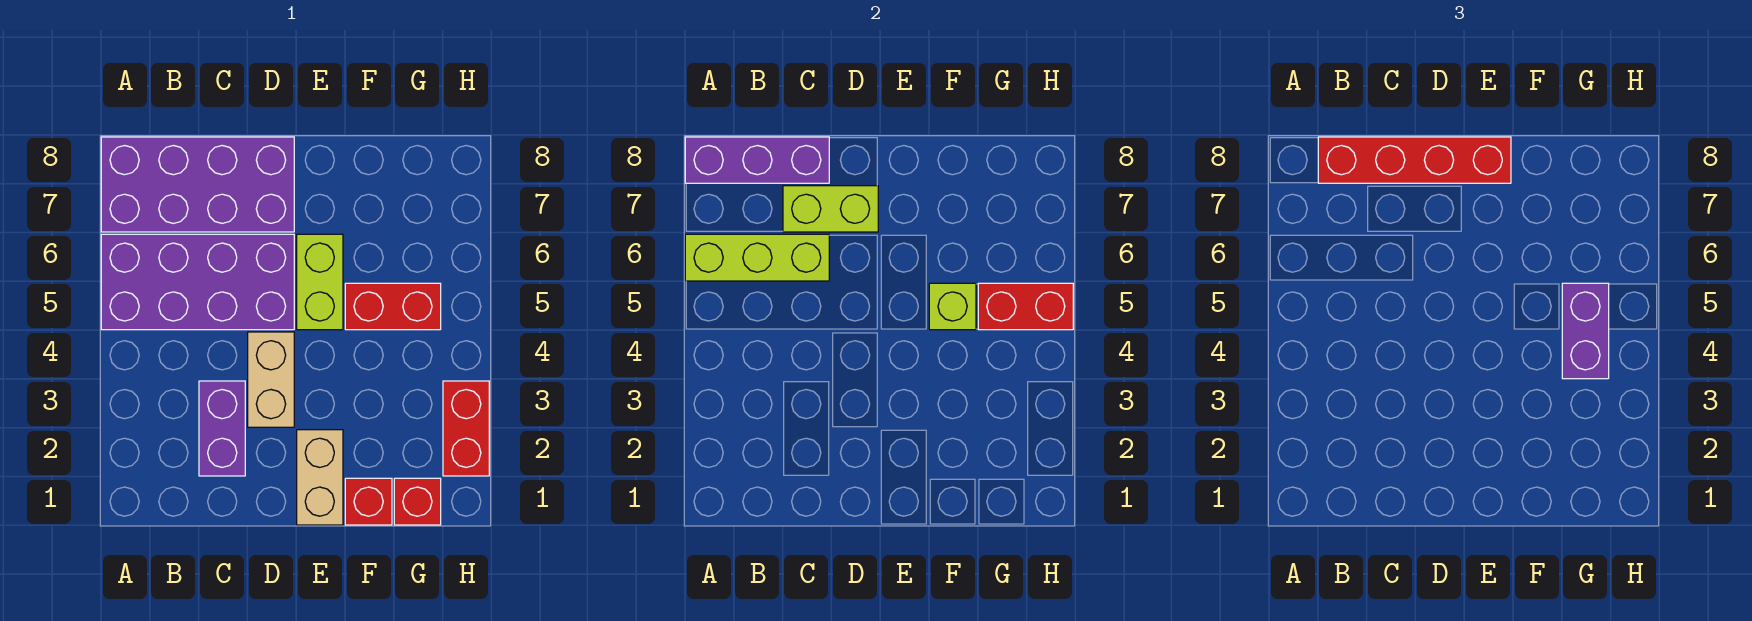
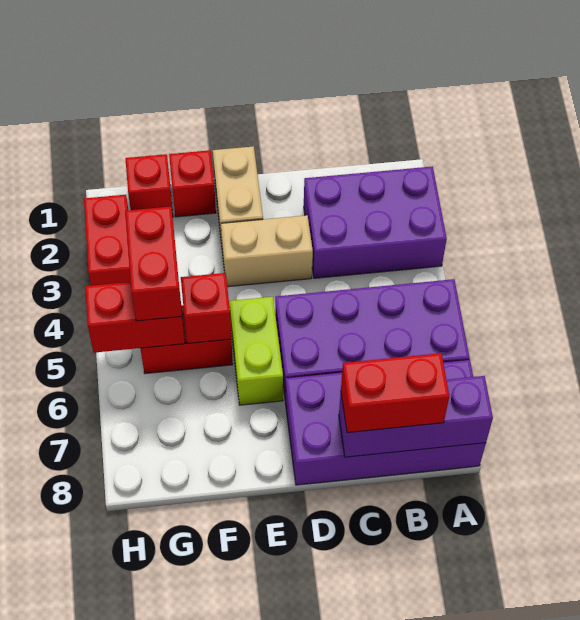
lime 1x3 brick [685,234,829,281] -> none
red 1x4 brick [1318,137,1511,183] -> red 1x2 brick [341,353,449,433]
purple 1x2 brick [199,381,245,476] -> purple 2x3 brick [304,167,447,278]
lime 1x2 brick [783,186,878,232] -> none
tan 1x2 brick [248,332,294,427] -> tan 1x2 brick turned to [221,215,313,287]
lime 1x1 brick [929,283,976,330] -> red 1x1 brick [181,273,231,344]
purple 1x2 brick [1562,283,1609,379] -> red 1x2 brick [125,207,182,321]

